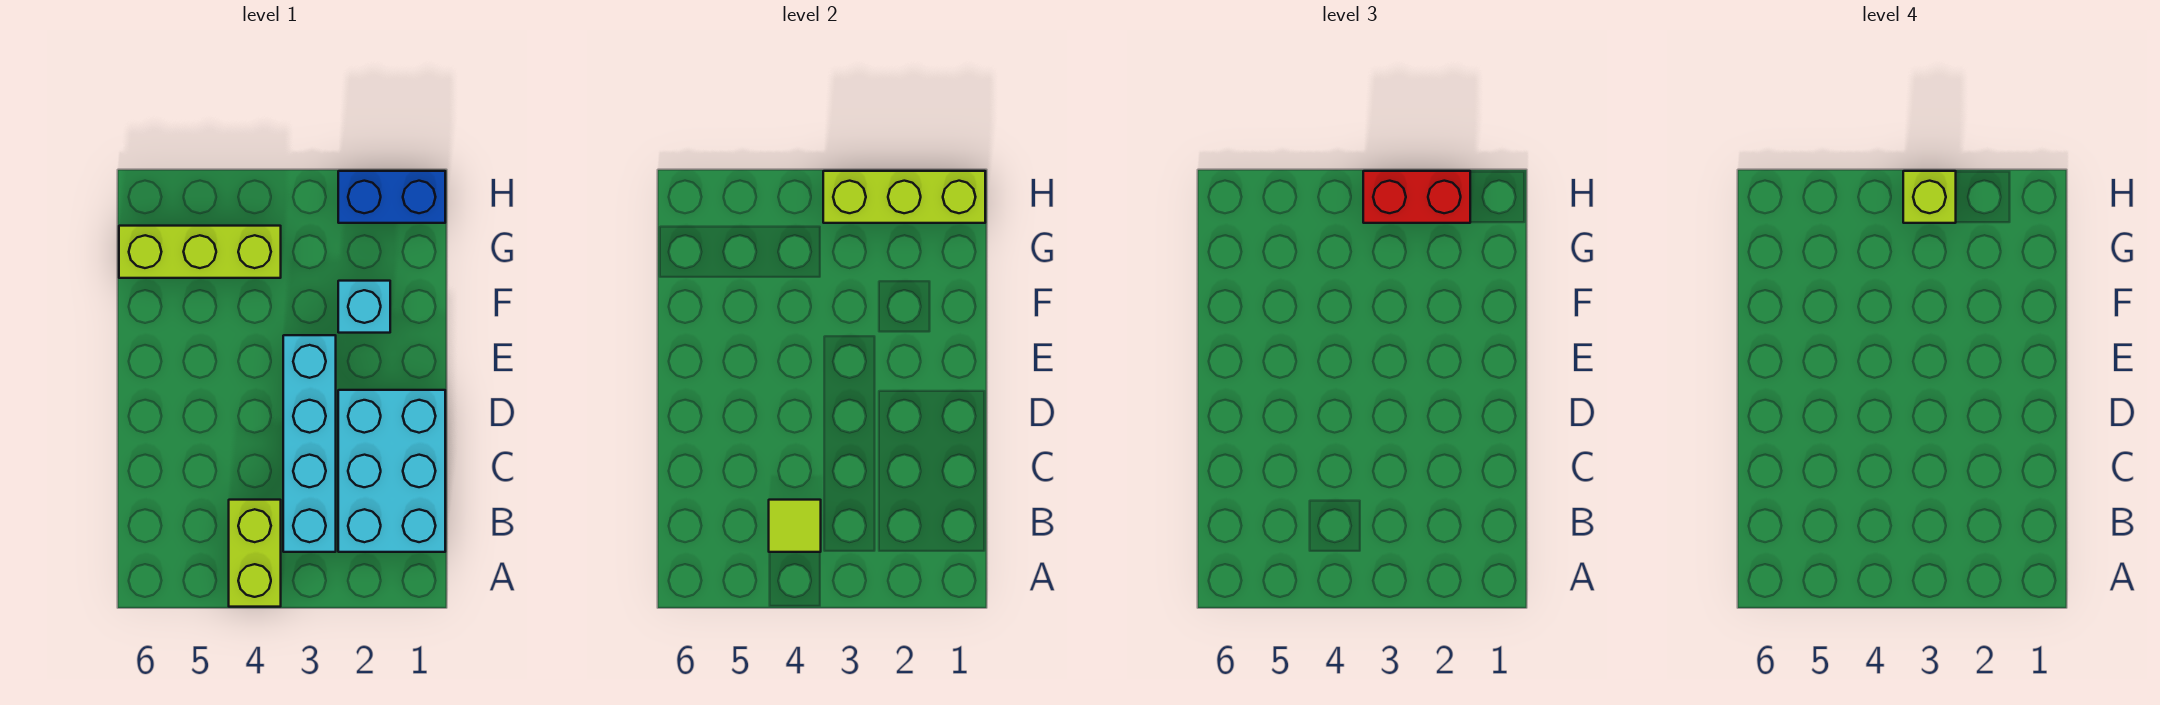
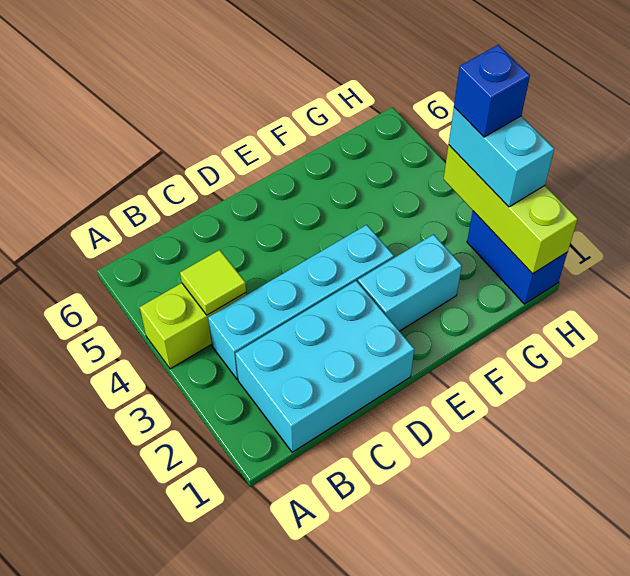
cyan 1x1 brick [338,281,390,333] -> cyan 1x2 brick [358,234,462,331]
lime 1x3 brick [119,226,281,278] -> none
red 1x2 brick [1363,171,1470,223] -> cyan 1x2 brick [449,107,554,207]
lime 1x1 brick [1903,171,1956,223] -> blue 1x1 brick [454,45,530,137]

